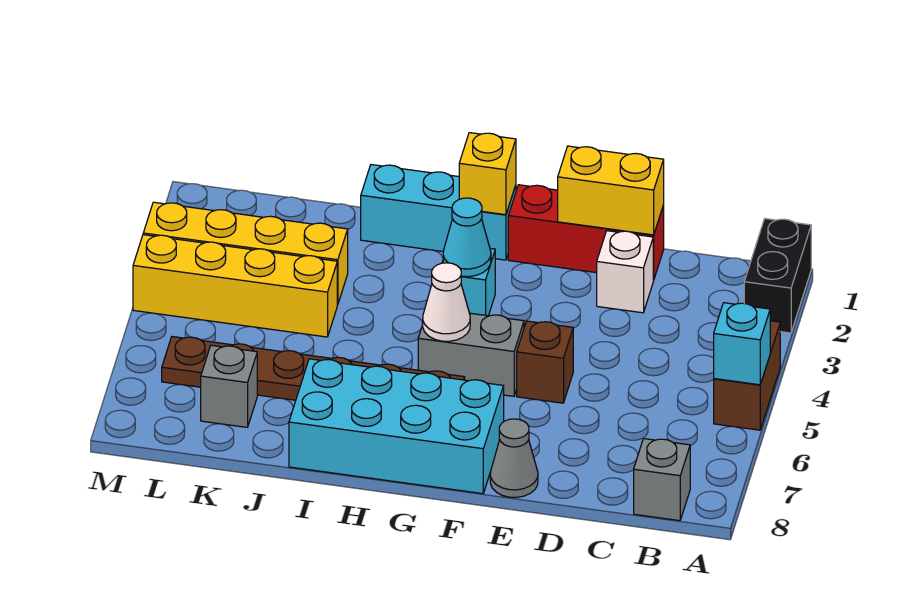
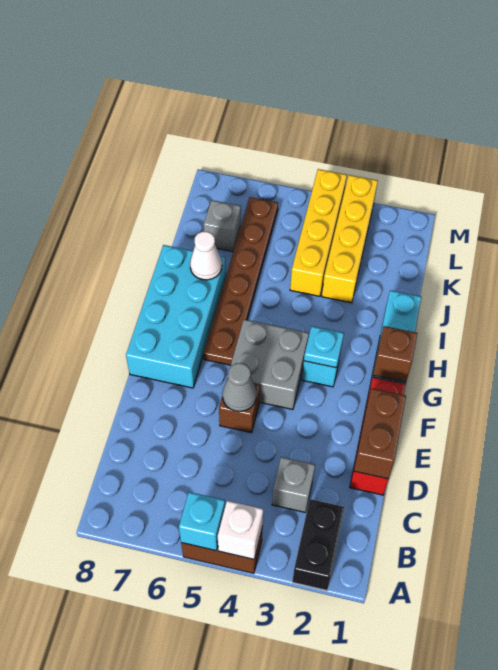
black 1x2 brick [744,219,811,333] -> black 1x2 brick turned to [292,499,345,591]
grey 1x1 brick [634,439,690,521] -> grey 1x1 brick moved to [272,457,315,512]
yellow 1x2 brick [558,146,664,235] -> brown 1x2 brick [354,388,406,479]
white 1x1 brick [597,231,653,313] -> white 1x1 brick moved to [218,501,263,559]
grey 1x1 cone [490,419,538,497] -> grey 1x1 cone moved to [222,363,256,411]
grey 1x2 brick [418,313,524,396] -> grey 2x2 brick [228,319,309,410]
yellow 1x1 brick [459,133,516,215] -> brown 1x1 brick [373,326,417,382]
cyan 1x1 cone [443,198,491,277] -> cyan 1x1 plate [304,326,344,368]
white 1x1 cone [422,263,470,341] -> white 1x1 cone moved to [190,232,222,280]

